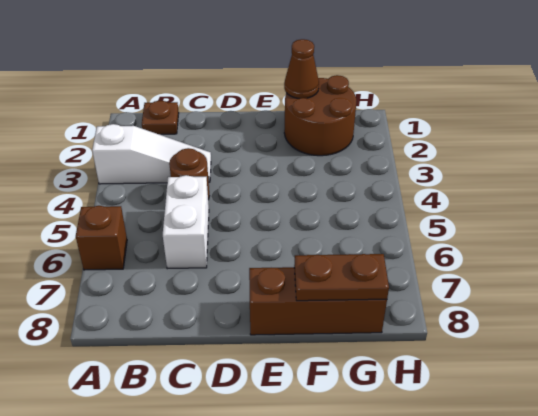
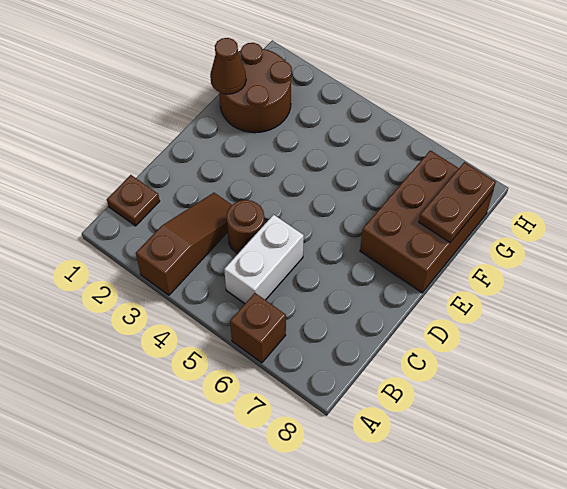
white 1x3 slope [92,124,211,184] -> brown 1x3 slope [136,193,232,295]
white 1x2 brick [163,175,209,269] -> white 1x2 brick turned to [224,215,304,304]
brown 1x3 brick [249,267,387,335] -> brown 2x3 brick [360,150,493,293]

